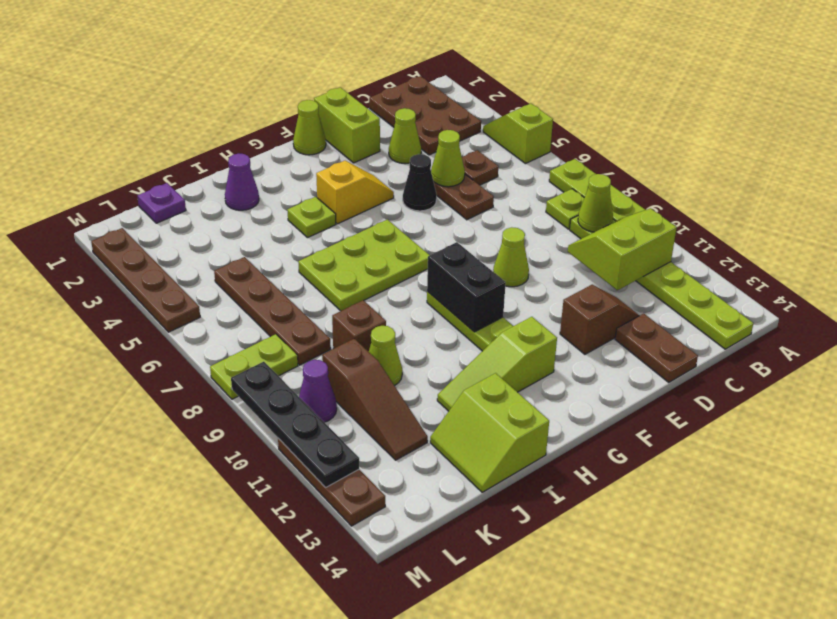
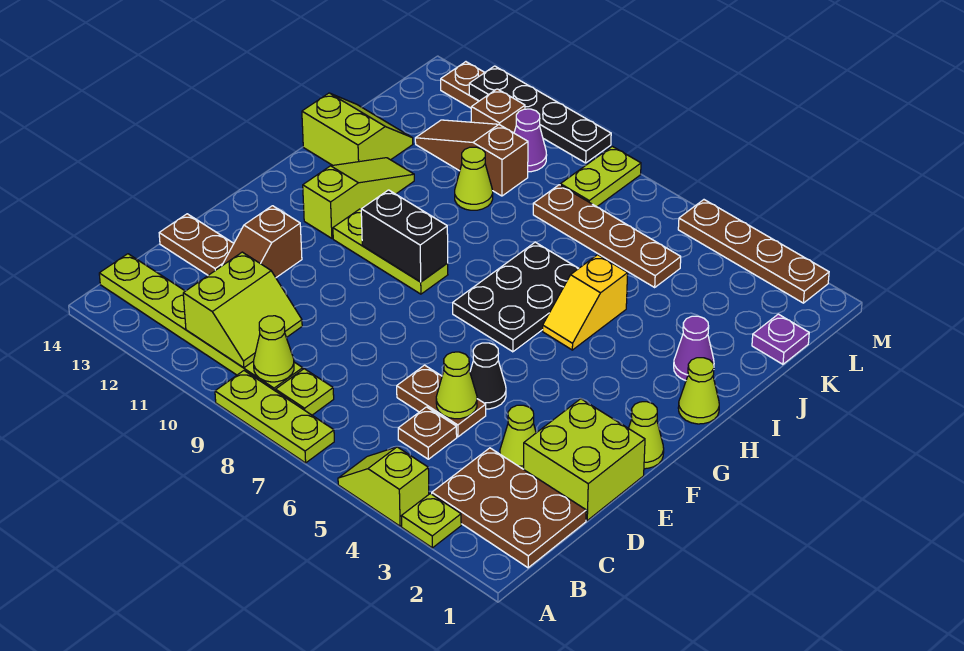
lime 1x2 slope [483,103,553,164] -> lime 1x2 slope turned to [338,447,429,526]
lime 1x2 brick [314,87,380,163] -> lime 2x2 brick [524,399,645,520]
lime 1x1 cone [493,227,529,287] -> lime 1x1 cone moved to [678,358,719,424]
yellow 1x2 slope [316,161,394,224] -> yellow 1x2 slope moved to [543,255,628,350]
lime 2x3 plate [298,220,430,311] -> black 2x3 plate [453,242,579,352]
lime 1x1 plate [287,197,336,238] -> lime 1x1 plate moved to [401,494,461,548]
brown 1x1 brick [332,300,386,352] -> brown 1x1 brick moved to [471,89,525,133]

